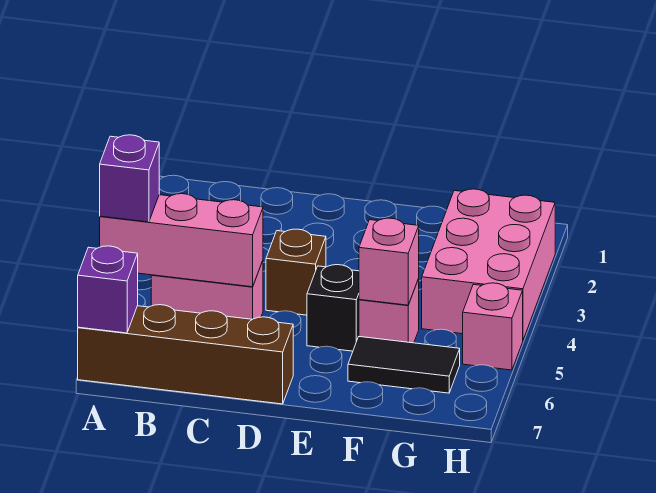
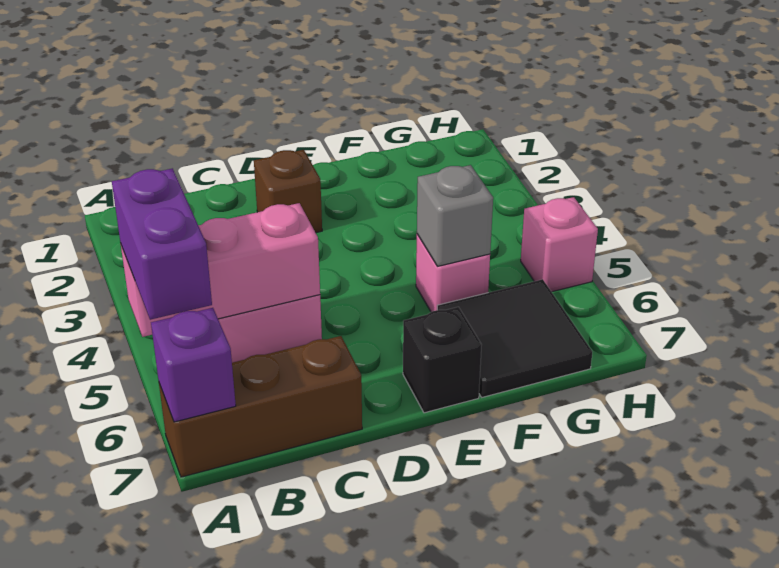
purple 1x1 brick [100,135,159,222] -> purple 1x2 brick [112,168,212,320]
brown 1x4 brick [78,305,293,404] -> brown 1x3 brick [159,336,362,477]
brown 1x1 brick [266,229,326,315] -> brown 1x1 brick moved to [254,150,322,233]
black 1x1 brick [307,265,359,351] -> black 1x1 brick moved to [403,307,482,413]
pink 1x1 brick [359,218,419,305] -> grey 1x1 brick [417,165,493,266]
black 1x2 tile [348,337,460,393] -> black 2x2 tile [437,279,592,397]
pink 2x3 brick [422,189,555,340] -> none

